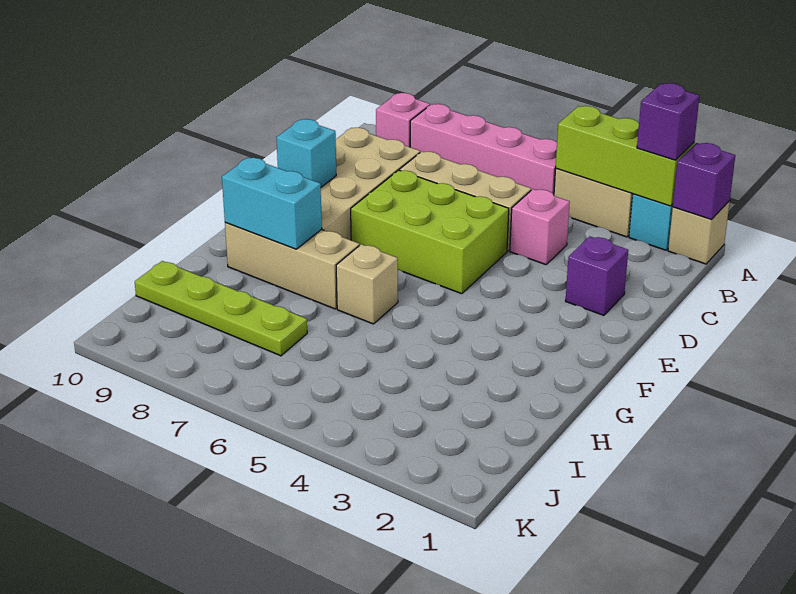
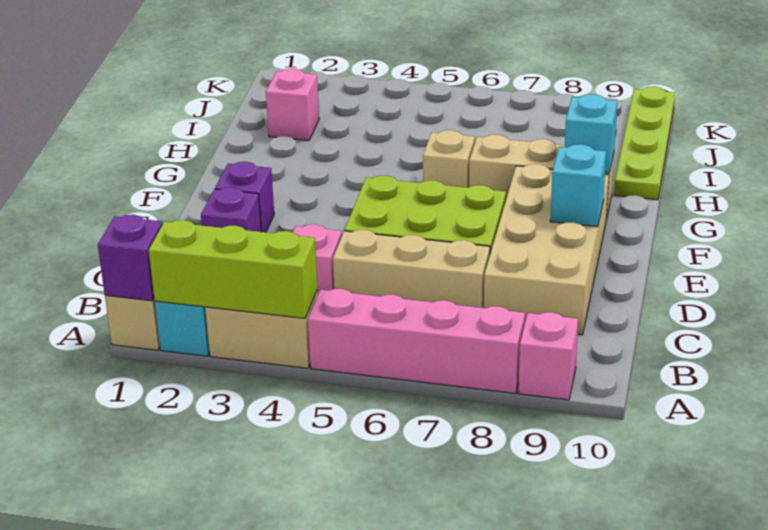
purple 1x1 brick [637,83,699,160] -> purple 1x1 brick moved to [215,162,274,232]
cyan 1x2 brick [222,157,322,249] -> cyan 1x1 brick [565,94,617,173]
none -> pink 1x1 brick [266,68,319,141]
lime 1x4 plate [135,261,307,356] -> lime 1x4 plate turned to [614,86,675,200]

